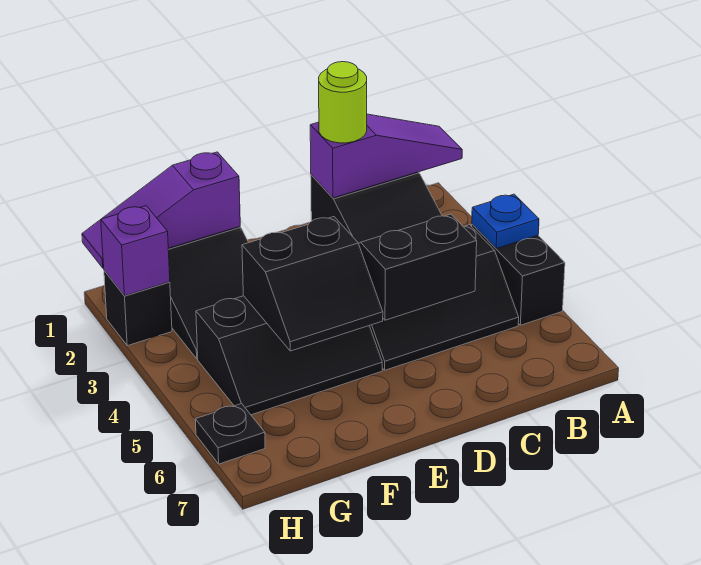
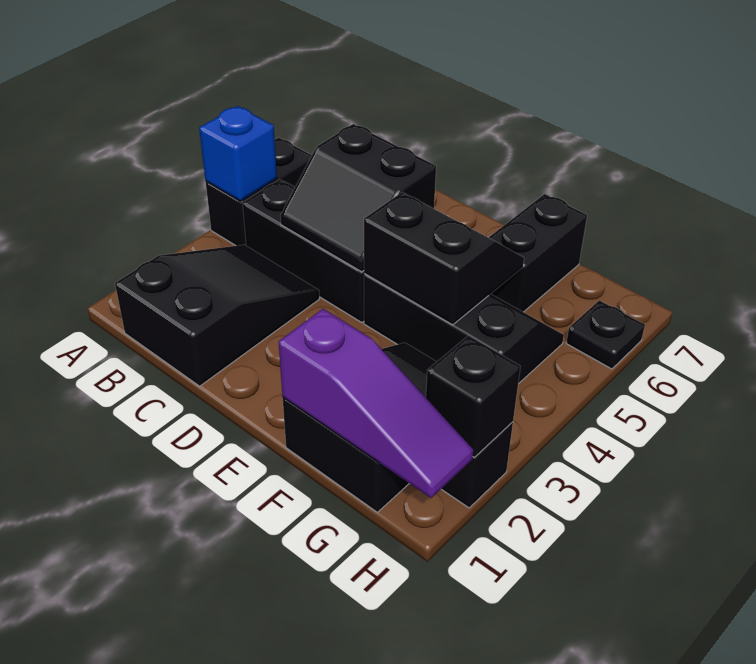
purple 1x3 slope [310,114,462,198] -> none
blue 1x1 plate [472,194,539,248] -> blue 1x1 brick [199,106,277,201]
lime 1x1 round brick [319,62,367,143] -> none
none -> black 1x2 brick [489,194,587,312]
purple 1x1 brick [101,206,170,296] -> black 1x1 brick [426,336,521,457]

